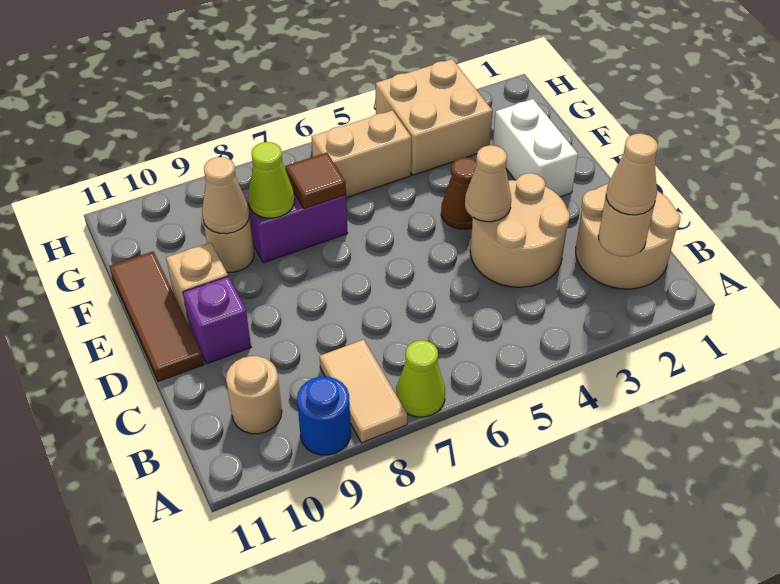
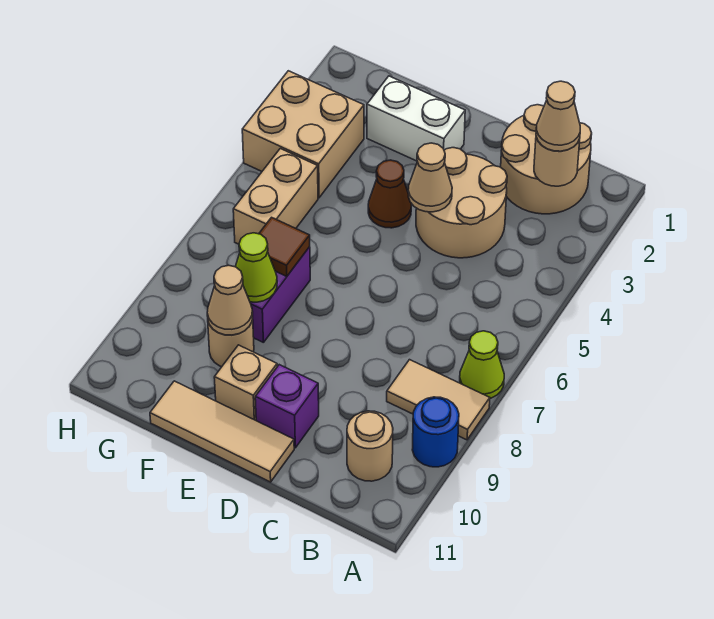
brown 1x3 tile [110,251,204,381] -> tan 1x3 tile [150,381,294,482]

